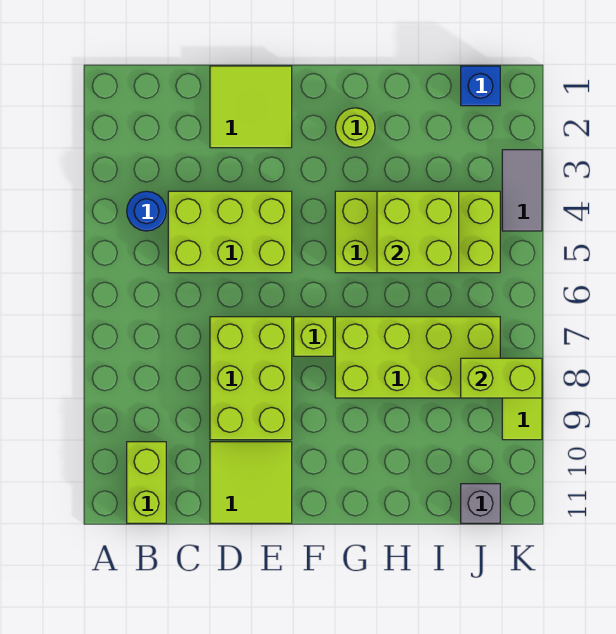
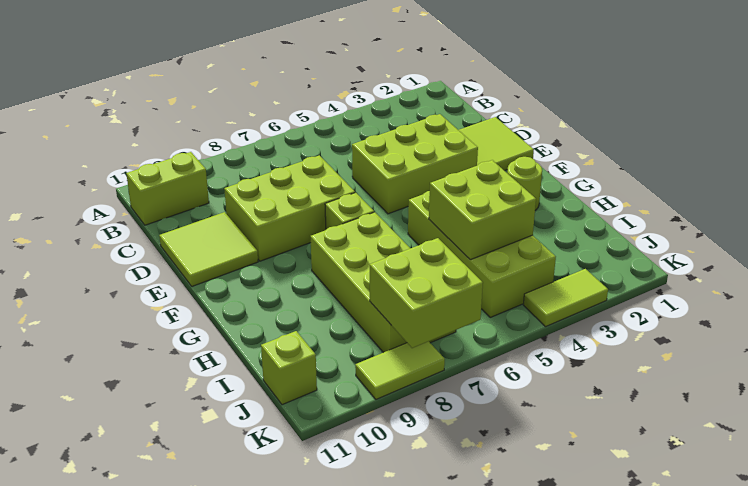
blue 1x1 round brick [127,191,166,231] -> none
lime 2x3 brick [168,191,292,273] -> lime 2x3 brick turned to [352,114,478,214]
blue 1x1 brick [461,66,500,106] -> none
lime 1x2 brick [461,358,542,398] -> lime 2x2 brick [370,238,483,348]
grey 1x1 brick [461,484,500,523] -> lime 1x1 brick [261,331,317,405]
grey 1x2 tile [502,150,542,231] -> lime 1x2 tile [523,269,608,327]

